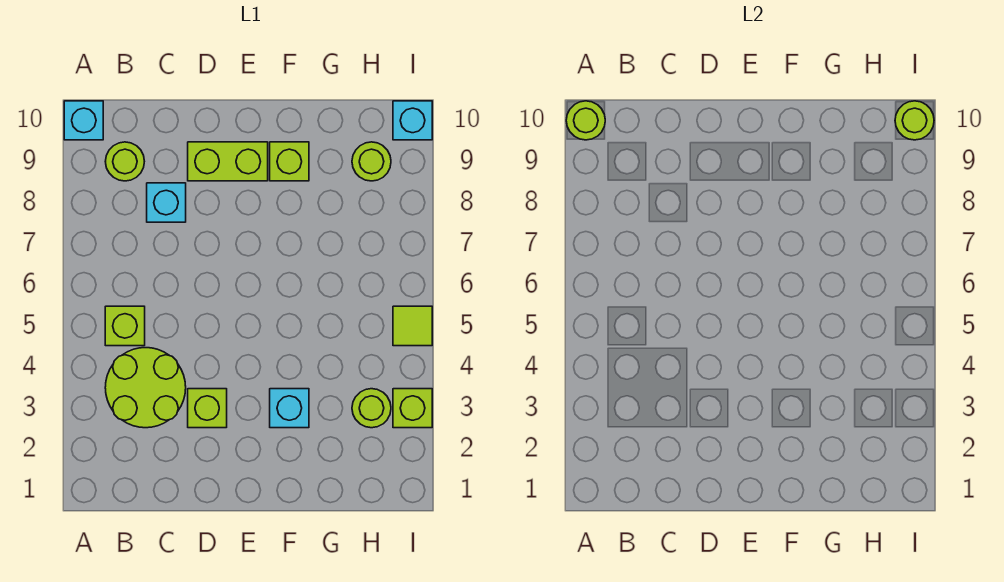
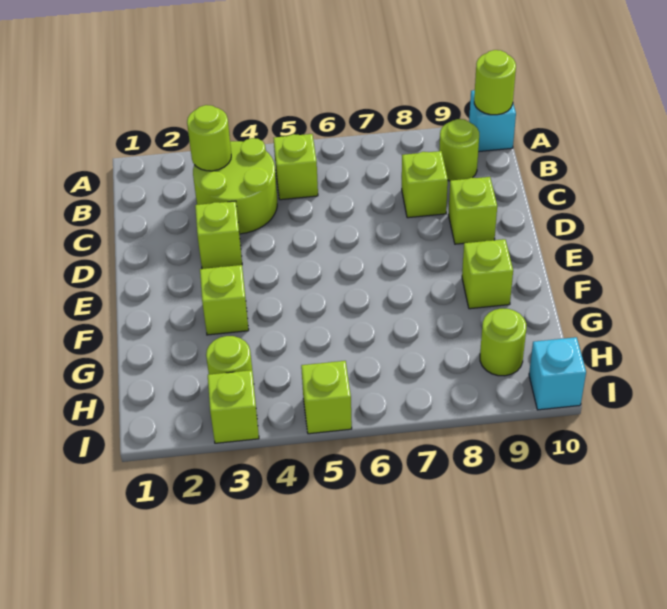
cyan 1x1 brick [147,183,186,222] -> lime 1x1 brick [402,151,448,218]
lime 1x2 brick [188,142,268,181] -> lime 1x1 brick [448,177,497,244]
cyan 1x1 brick [270,389,309,428] -> lime 1x1 brick [200,265,249,335]
lime 1x1 tile [393,306,432,346] -> lime 1x1 brick [301,361,352,434]
lime 1x1 round brick [895,101,934,140] -> lime 1x1 round brick moved to [187,105,231,171]

